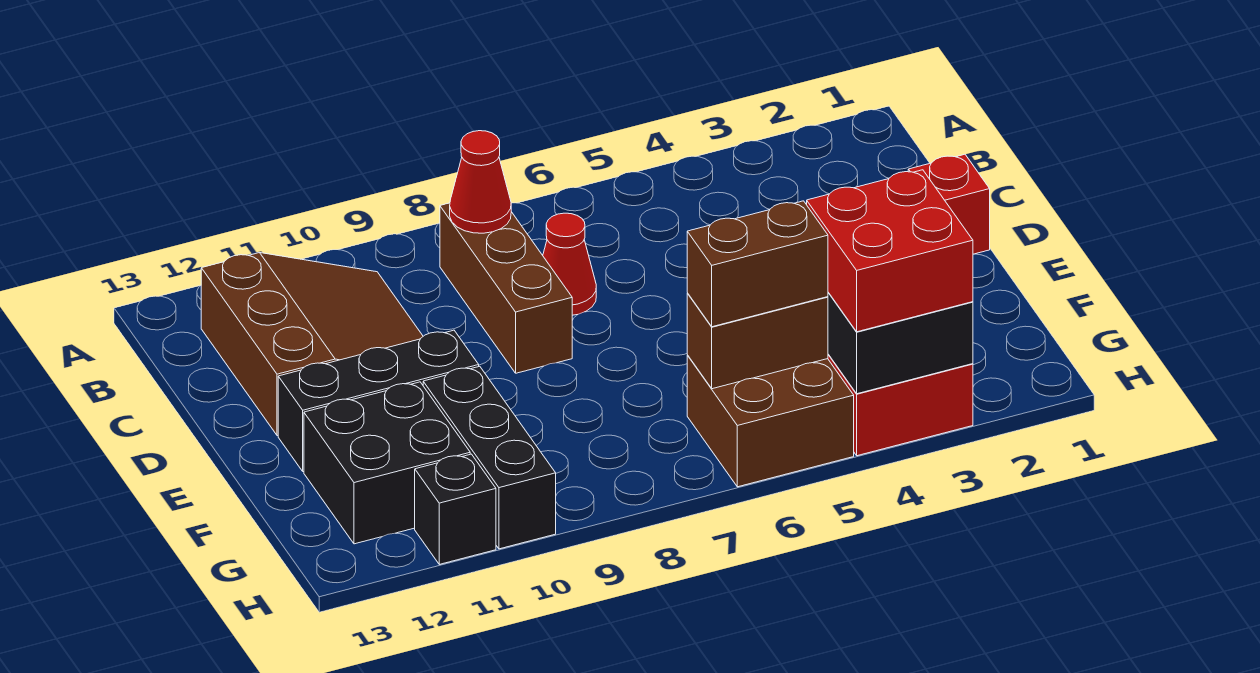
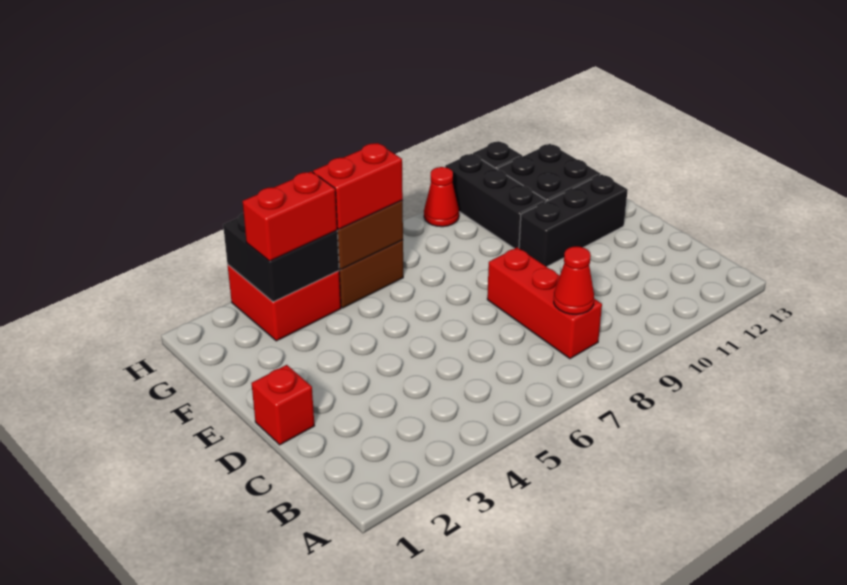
brown 1x3 brick [440,203,572,373] -> red 1x3 brick [487,247,602,359]
brown 3x3 slope [201,253,423,436] -> none
red 1x1 cone [543,213,596,315] -> red 1x1 cone moved to [424,167,459,227]
red 2x2 brick [807,170,973,332] -> red 1x2 brick [243,171,337,261]
brown 1x2 brick [687,201,828,327] -> red 1x2 brick [313,143,403,229]

